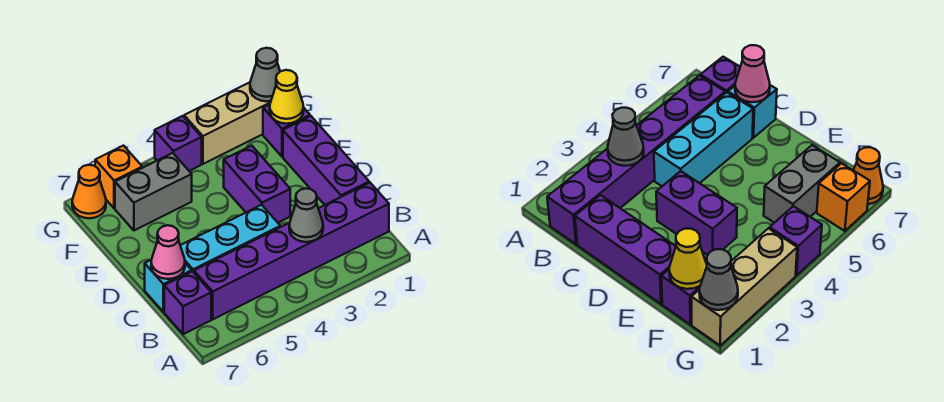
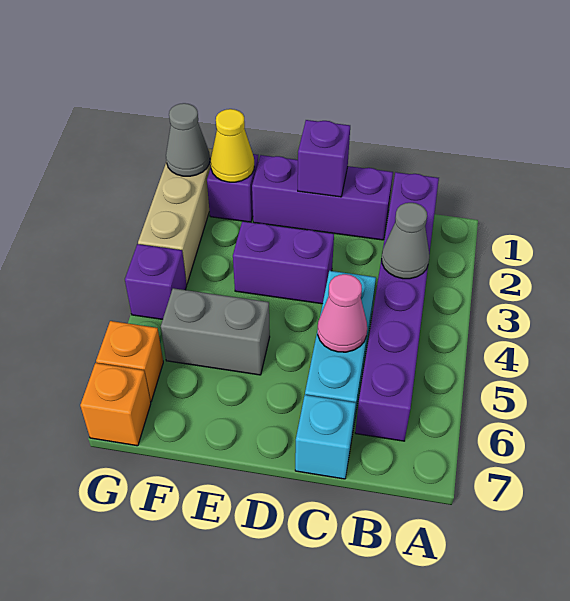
purple 1x1 brick [164,271,211,334] -> purple 1x1 brick moved to [298,120,350,197]
pink 1x1 cone [151,225,185,279] -> pink 1x1 cone moved to [318,274,367,352]
grey 1x2 brick [115,153,192,230] -> grey 1x2 brick turned to [161,288,270,375]
orange 1x1 cone [72,165,106,218] -> orange 1x1 brick [80,363,151,446]

